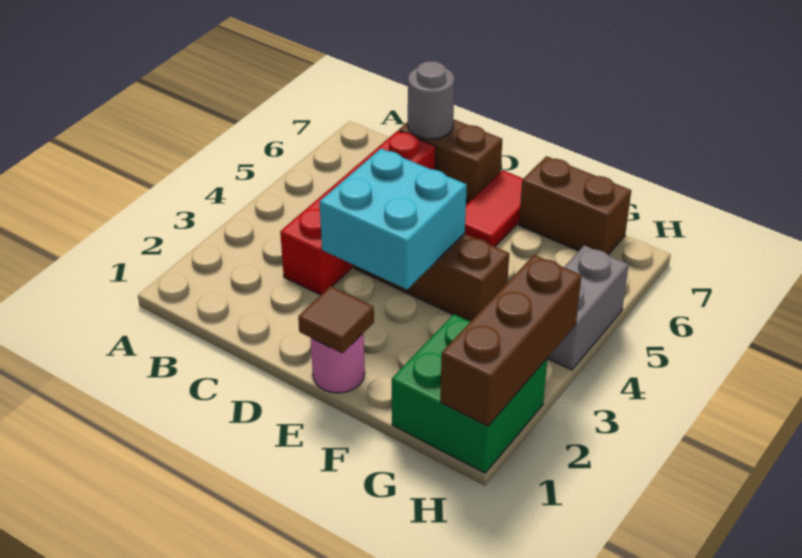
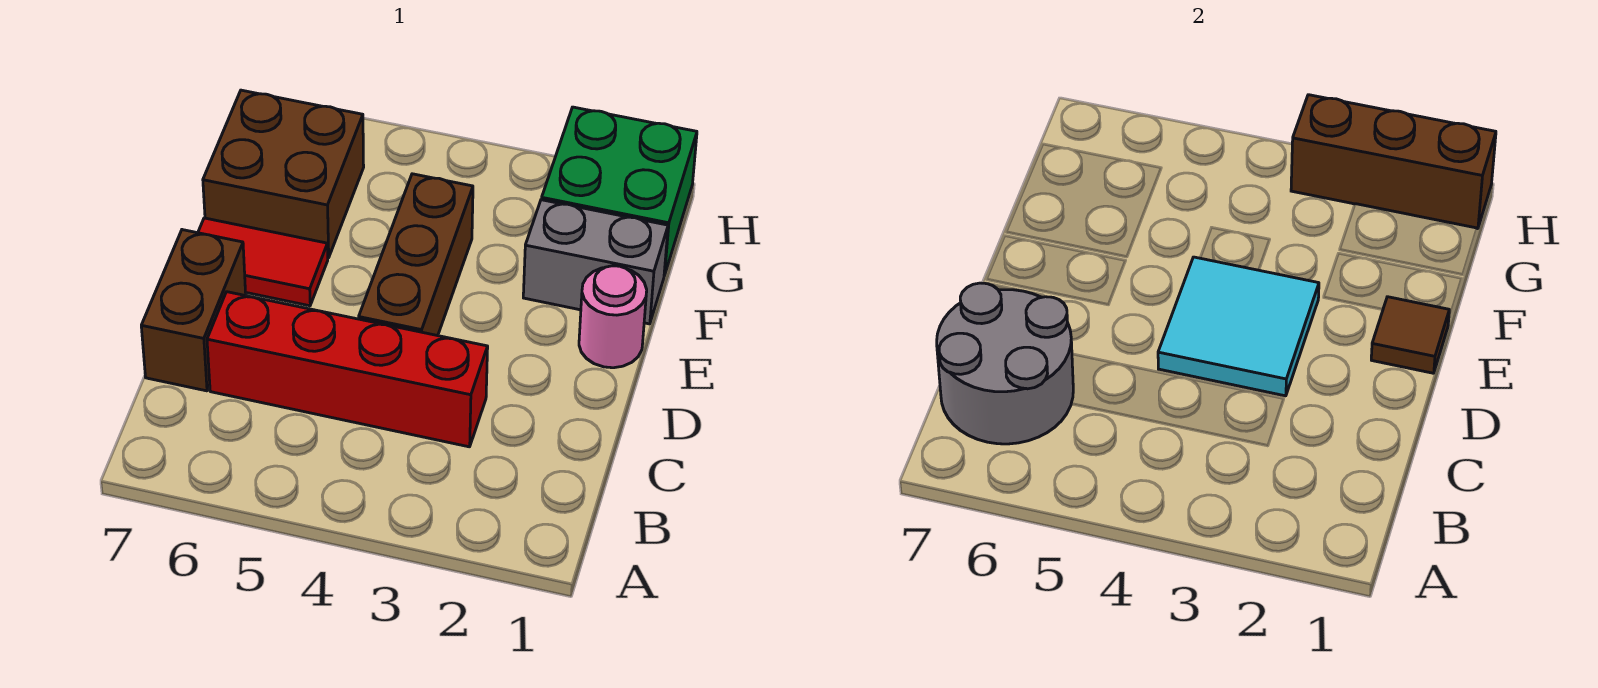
grey 1x1 round brick [408,61,455,139] -> grey 2x2 round brick [937,283,1073,444]
cyan 2x2 brick [320,149,467,290] -> cyan 2x2 tile [1158,257,1319,396]
brown 1x2 brick [519,156,631,255] -> brown 2x2 brick [203,90,364,258]
grey 1x2 brick [548,245,629,370] -> grey 1x2 brick moved to [523,200,668,324]

